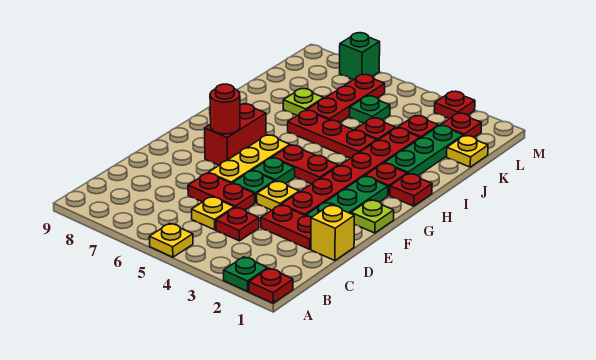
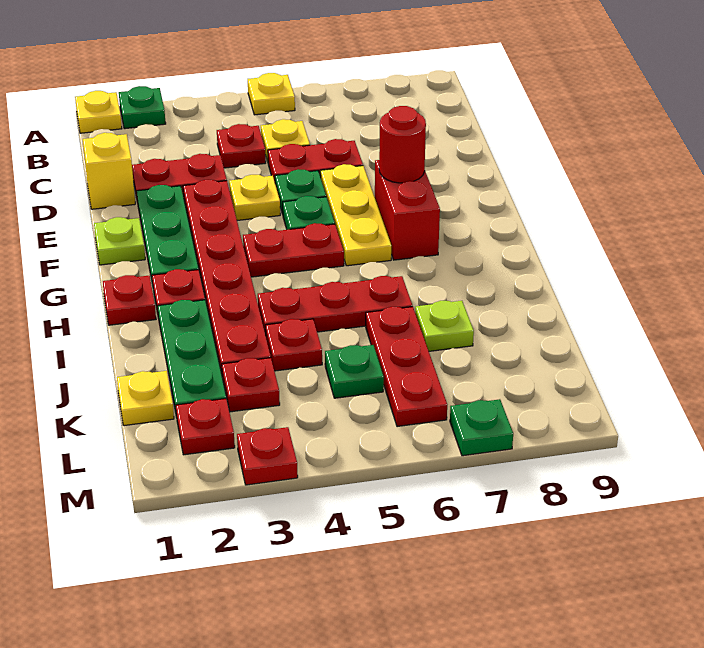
red 1x1 plate [249,268,293,303] -> yellow 1x1 plate [75,91,122,133]
green 1x1 brick [340,33,380,80] -> green 1x1 plate [450,399,513,456]

